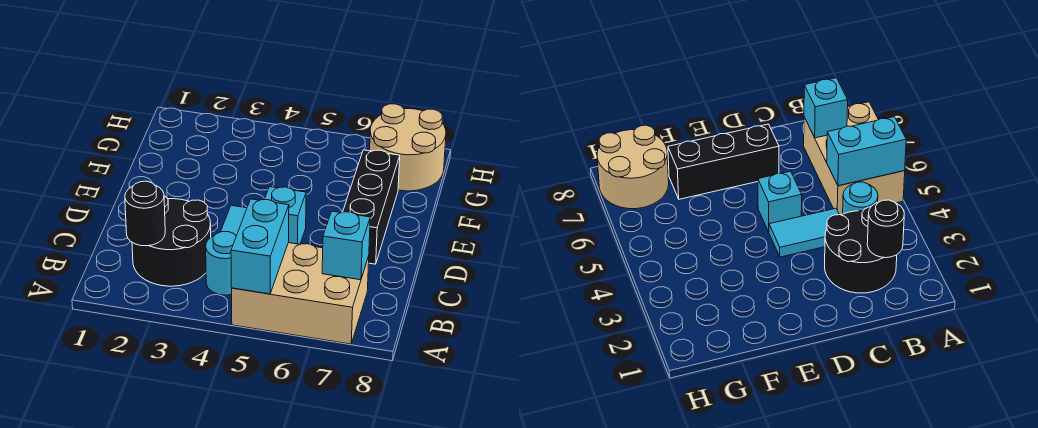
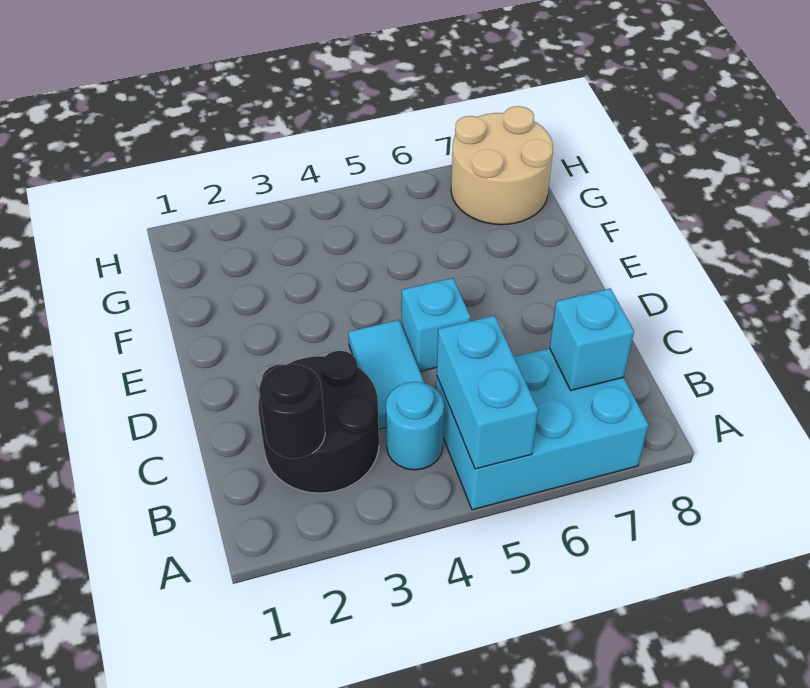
tan 2x3 brick [232,243,369,344] -> cyan 2x3 brick [436,348,649,510]
black 1x3 brick [343,150,400,264] -> none

